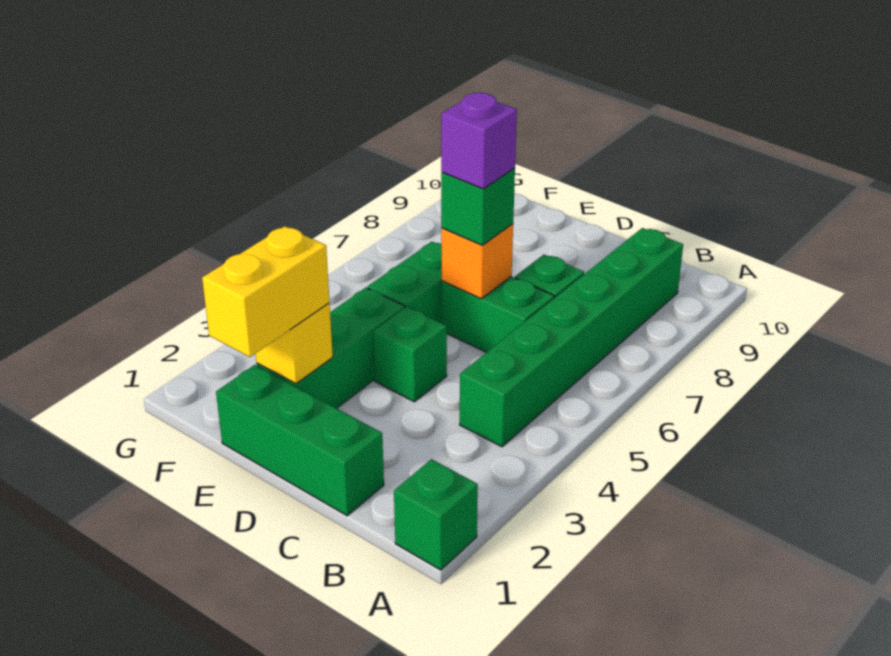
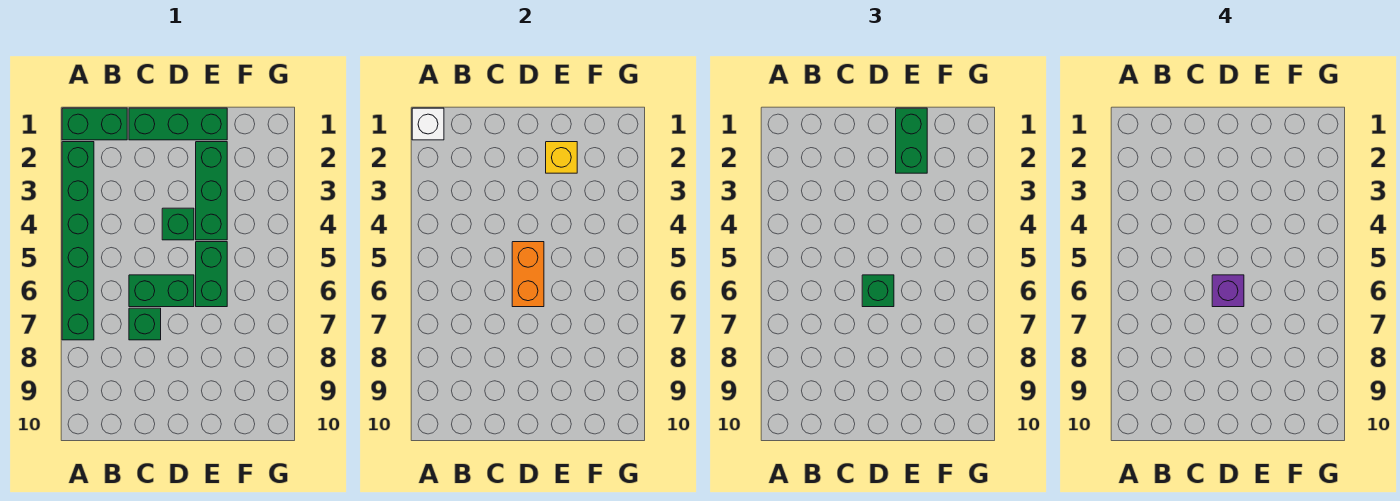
green 1x1 brick [394,459,478,570] -> green 1x2 brick [62,108,127,140]
none -> white 1x1 brick [412,108,444,140]
green 1x6 brick [460,228,683,447] -> green 1x6 brick moved to [62,142,94,340]
orange 1x1 brick [441,224,513,299] -> orange 1x2 brick [512,242,544,307]
yellow 1x2 brick [202,226,329,357] -> green 1x2 brick [896,108,927,173]

